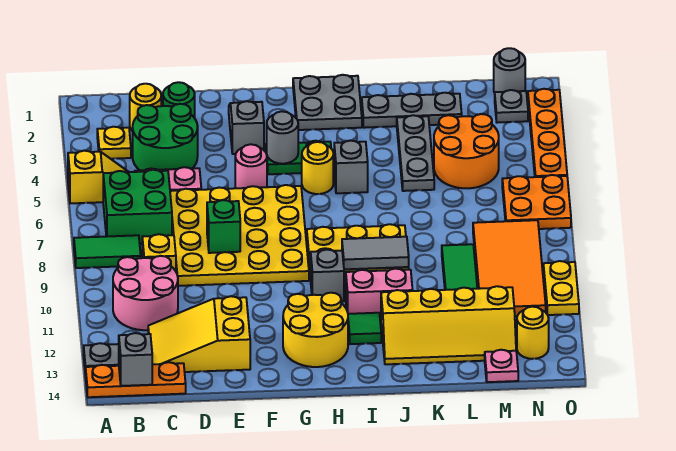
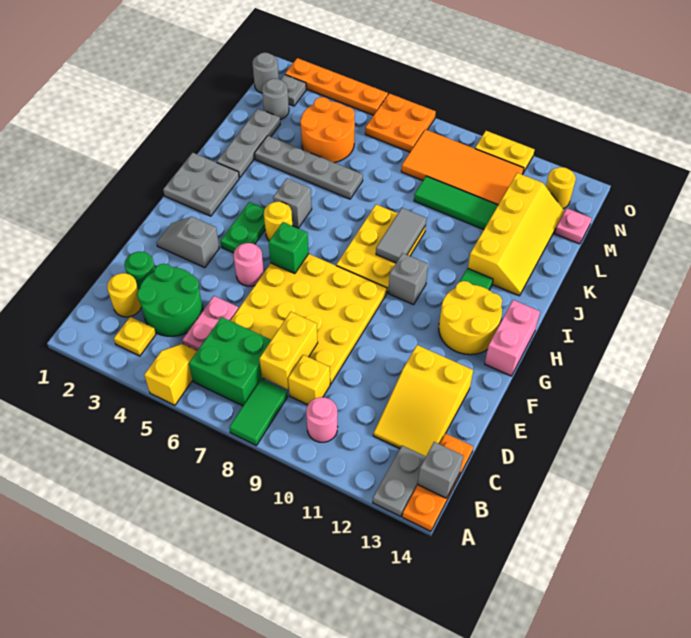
pink 2x2 round brick [113,256,178,330] -> pink 1x1 round brick [306,397,338,442]
none -> yellow 1x2 brick [259,312,318,389]
green 1x1 brick [207,200,240,253] -> green 1x1 brick moved to [269,222,309,274]
grey 1x1 round brick [267,111,298,164] -> grey 1x1 round brick moved to [262,79,289,120]
pink 1x2 brick [346,269,413,321] -> pink 1x2 brick moved to [485,300,540,376]
grey 1x3 plate [397,115,434,191] -> grey 1x4 plate [255,136,363,199]

